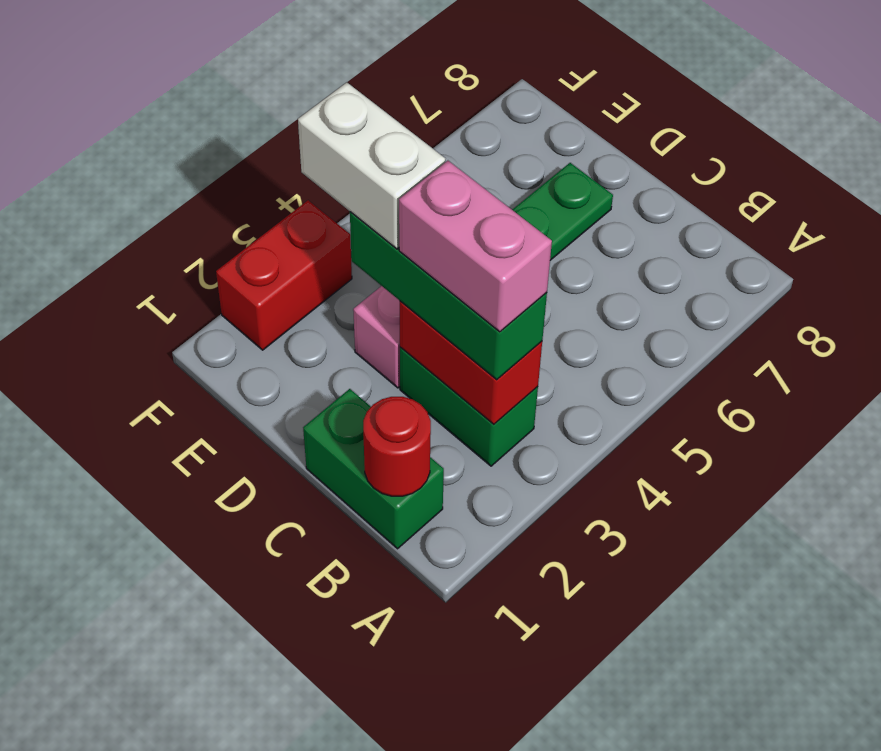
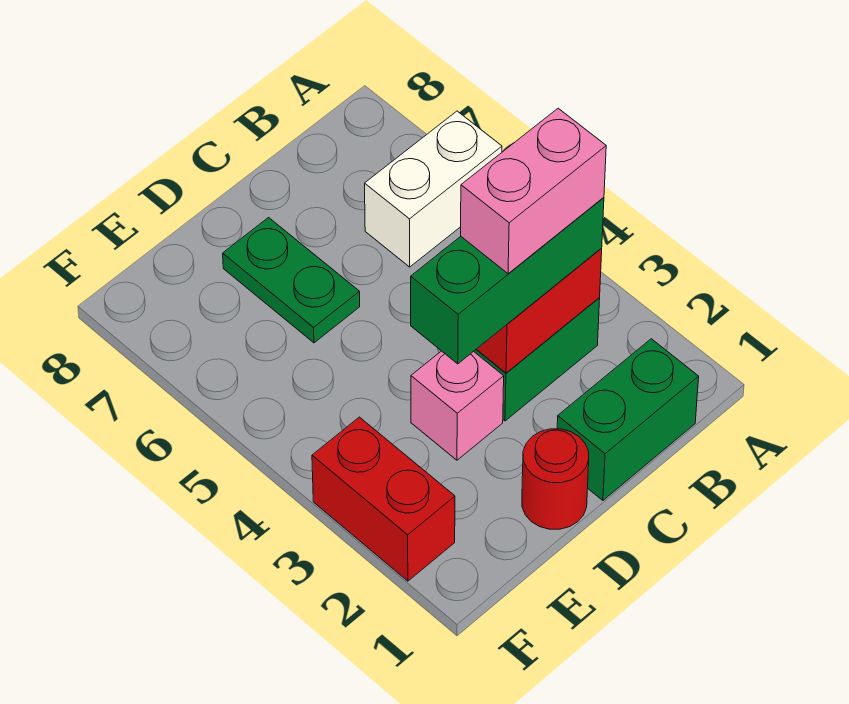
red 1x1 round brick [363,397,431,496] -> red 1x1 round brick moved to [522,429,589,529]
white 1x2 brick [298,82,445,249] -> white 1x2 brick moved to [365,111,502,267]

